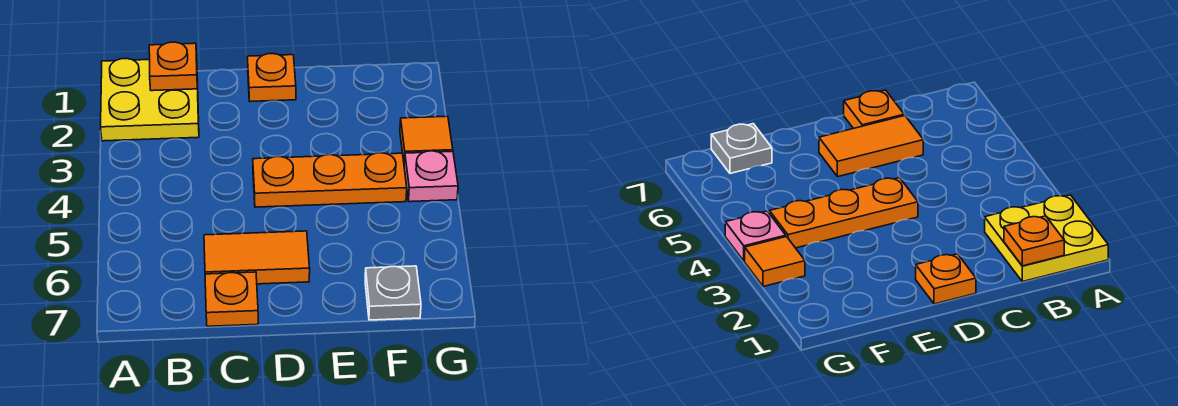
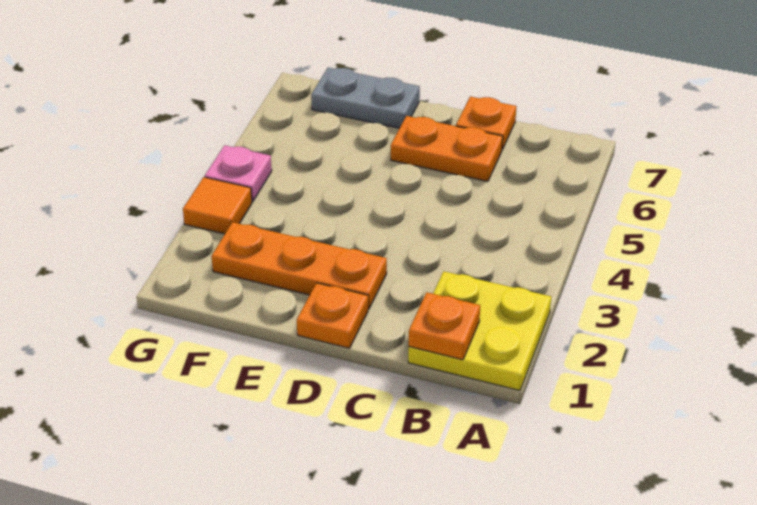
orange 1x2 tile [204,231,310,284] -> orange 1x2 plate [391,116,503,181]
orange 1x3 plate [253,153,407,207] -> orange 1x3 plate moved to [212,222,387,309]
grey 1x1 plate [365,266,421,320] -> grey 1x2 plate [311,67,420,128]

